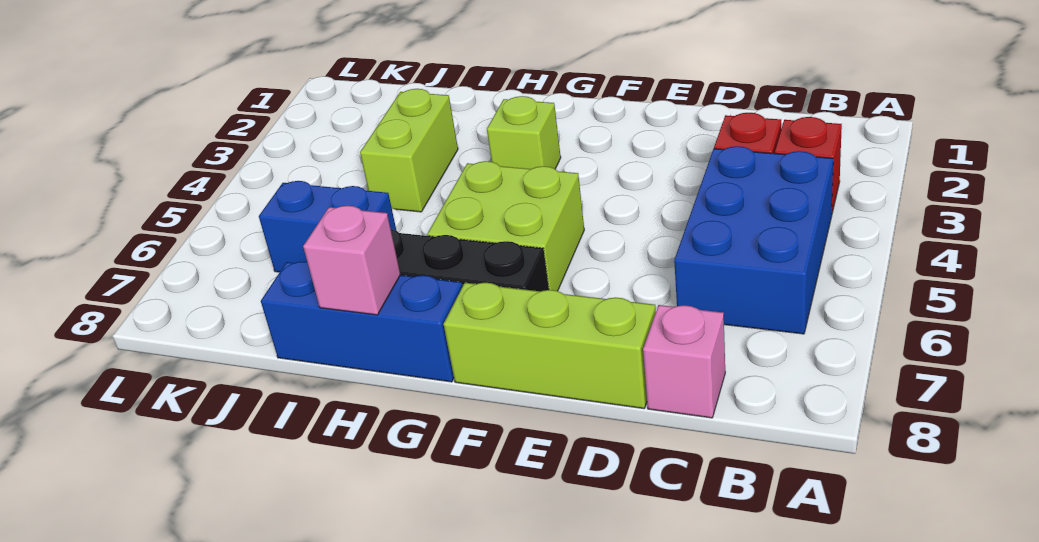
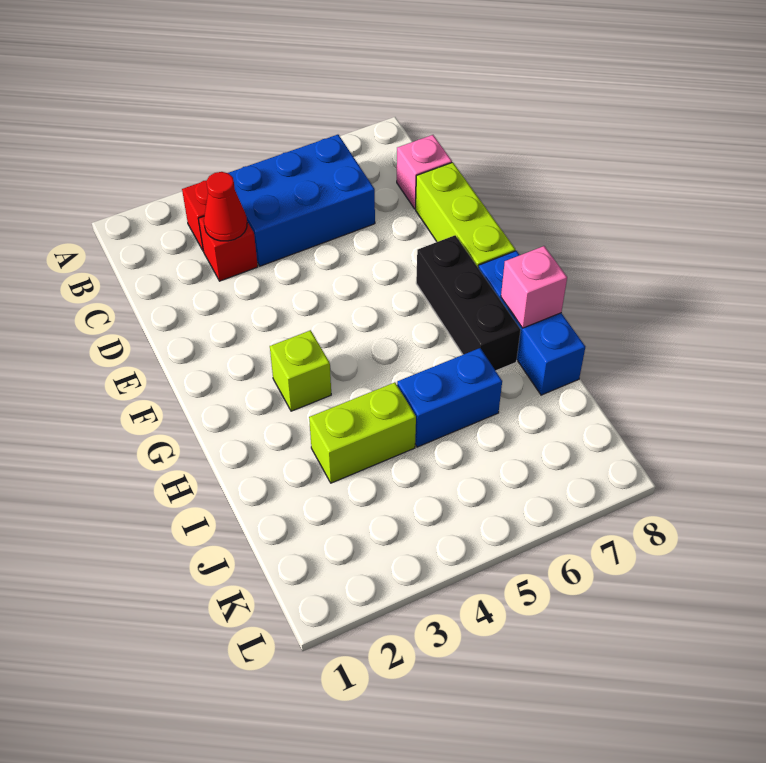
none -> red 1x1 cone [204,172,247,241]
lime 2x2 brick [427,161,584,291] -> none
blue 1x2 brick [259,181,396,272] -> blue 1x2 brick turned to [397,348,502,447]

